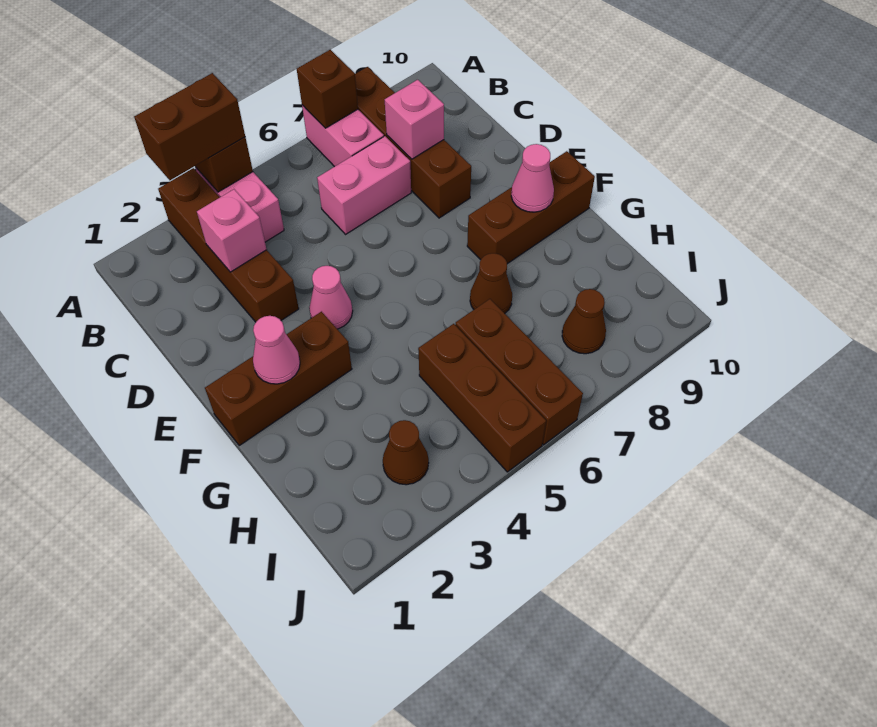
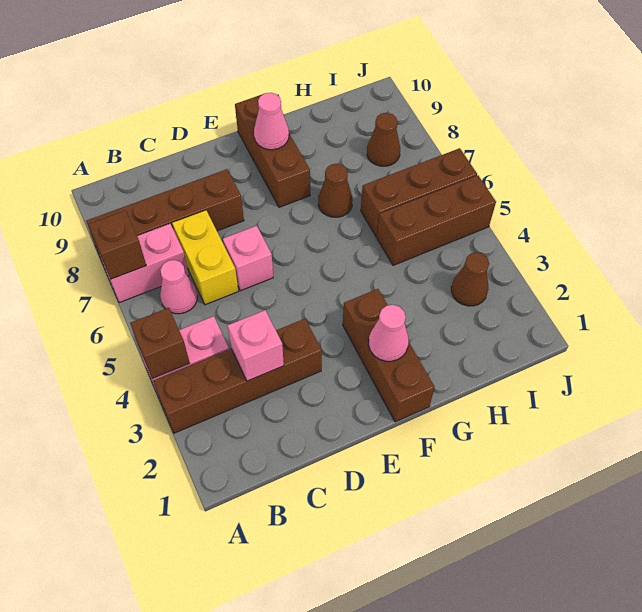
brown 1x2 brick [134,73,245,180] -> none
pink 1x2 brick [317,136,411,234] -> yellow 1x2 brick [172,210,238,305]
pink 1x1 brick [385,80,444,159] -> pink 1x1 brick moved to [223,226,273,291]
pink 1x1 cone [309,266,353,329] -> pink 1x1 cone moved to [160,260,198,314]

